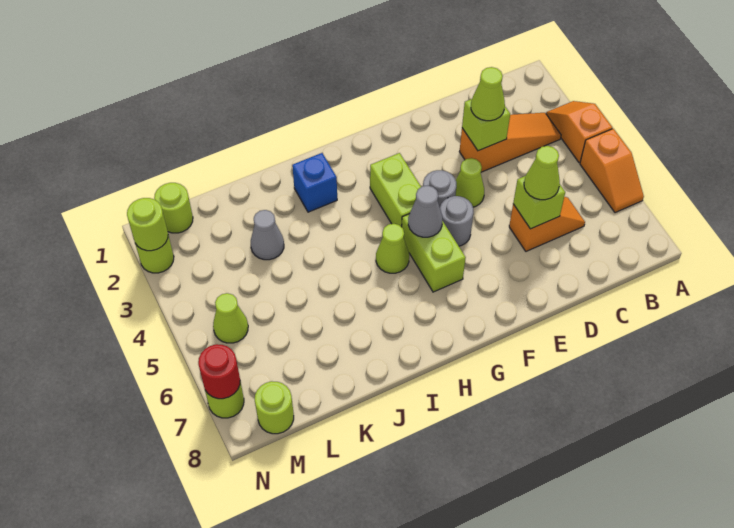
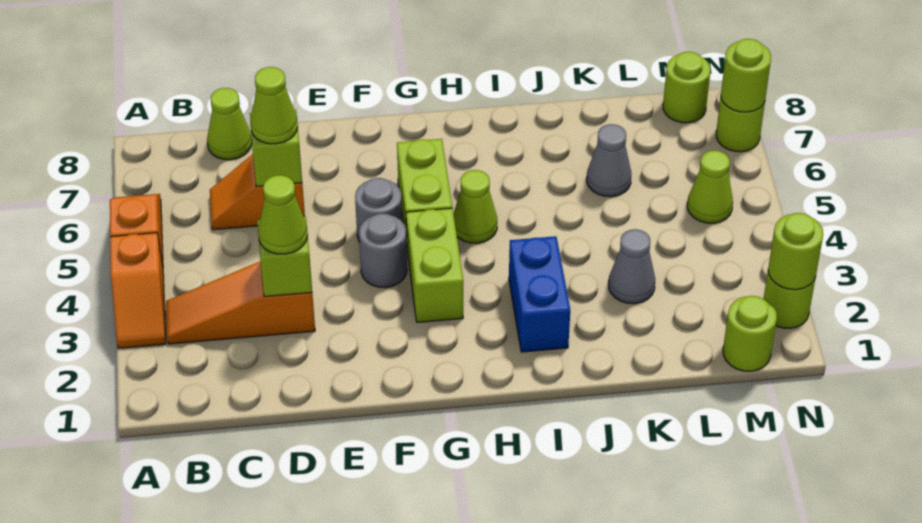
lime 1x1 cone [455,158,484,207] -> lime 1x1 cone moved to [207,88,252,160]
grey 1x1 cone [408,186,442,237] -> grey 1x1 cone moved to [587,124,631,197]
blue 1x1 brick [292,153,337,212] -> blue 1x2 brick [509,236,570,352]
red 1x1 round brick [198,344,240,399] -> lime 1x1 round brick [721,39,771,112]

